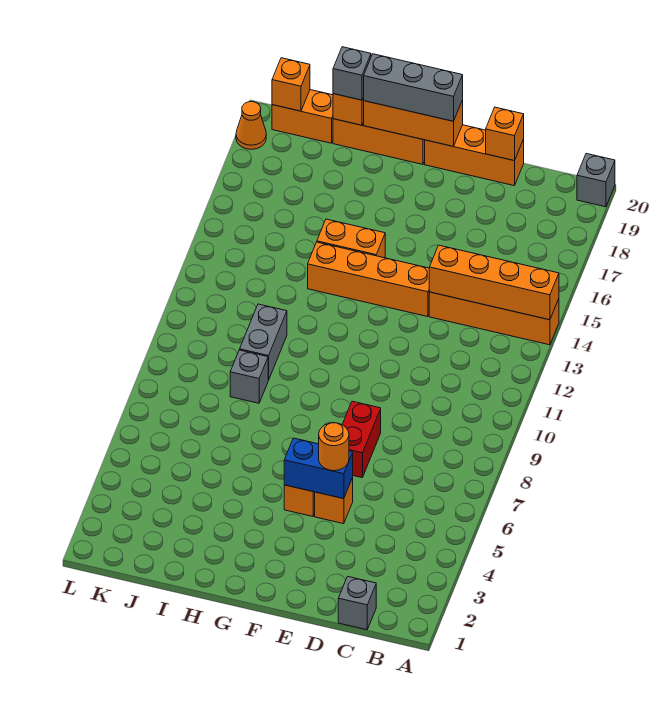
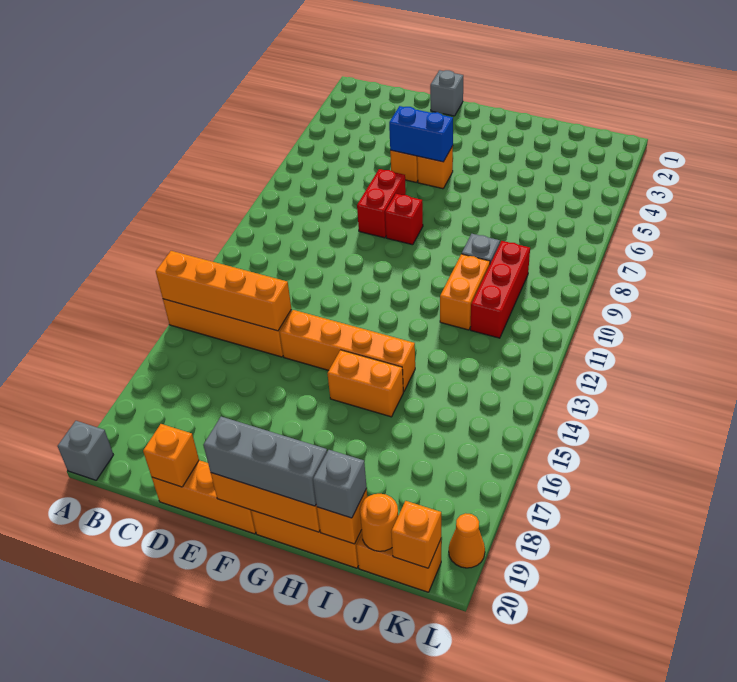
grey 1x1 brick [338,576,376,630] -> grey 1x1 brick moved to [430,70,463,116]
orange 1x1 round brick [319,423,349,471] -> orange 1x1 round brick moved to [360,494,398,551]
none -> red 1x1 brick [385,194,423,245]
grey 1x2 brick [240,304,287,380] -> orange 1x2 brick [440,254,490,330]
none -> red 1x3 brick [470,241,530,338]

